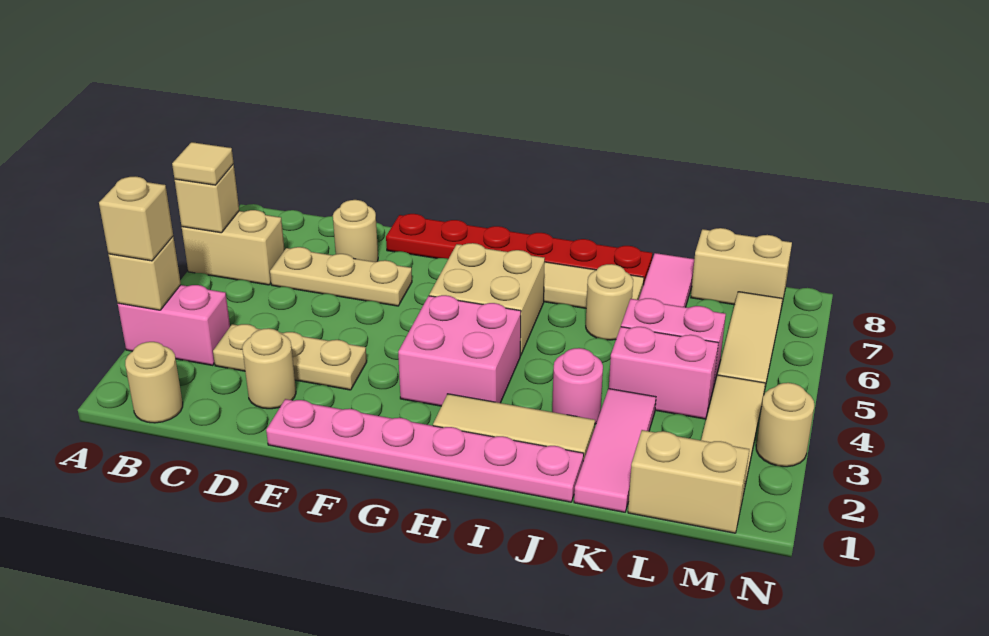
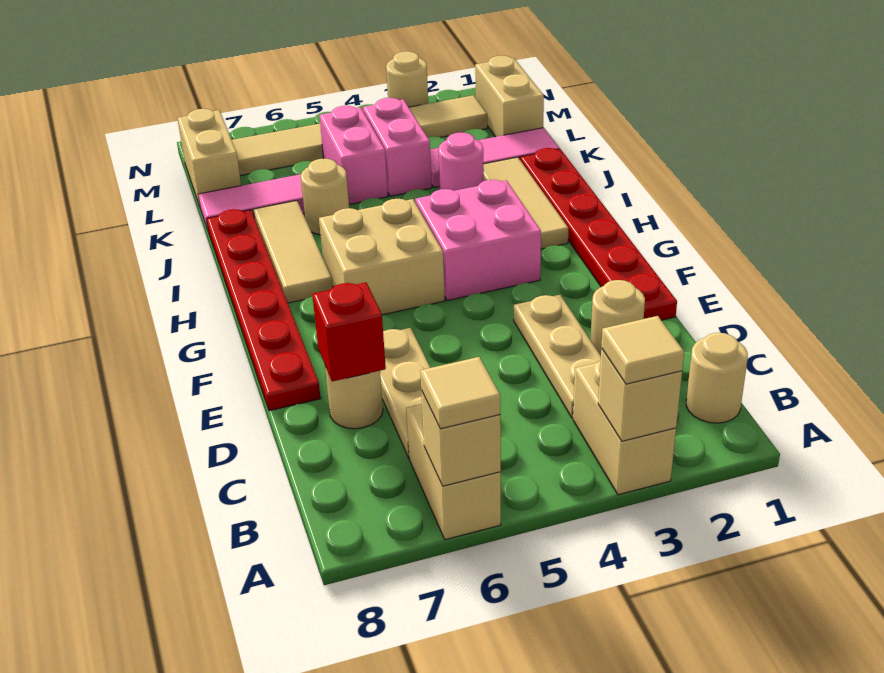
pink 1x2 brick [118,285,230,365] -> tan 1x2 brick [573,360,676,495]
tan 1x1 brick [99,176,173,261] -> tan 1x1 tile [601,316,684,384]
none -> red 1x1 brick [312,282,386,381]
pink 1x6 plate [266,399,584,502] -> red 1x6 plate [520,148,677,320]

